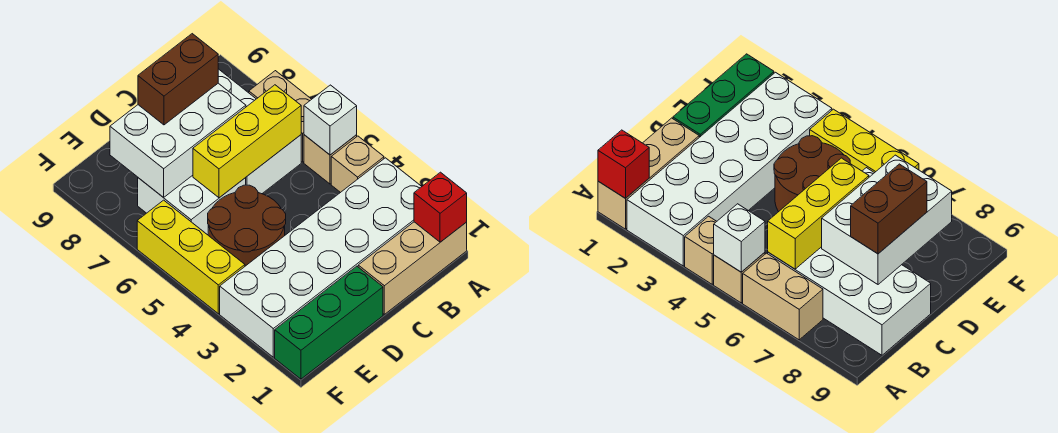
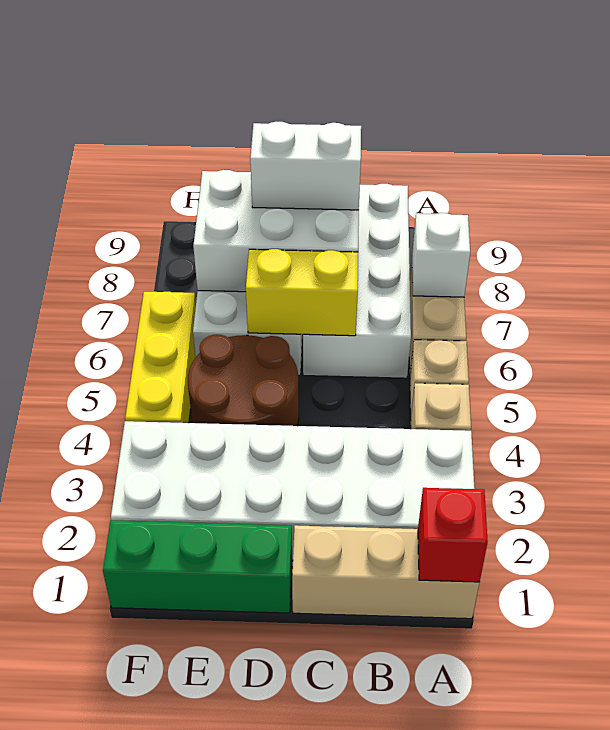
white 1x1 brick [304,85,357,155] -> white 1x1 brick moved to [412,213,470,297]
yellow 1x3 brick [193,85,301,198] -> yellow 1x2 brick [246,249,358,336]
brown 1x2 brick [138,34,218,125] -> white 1x2 brick [250,122,361,210]

